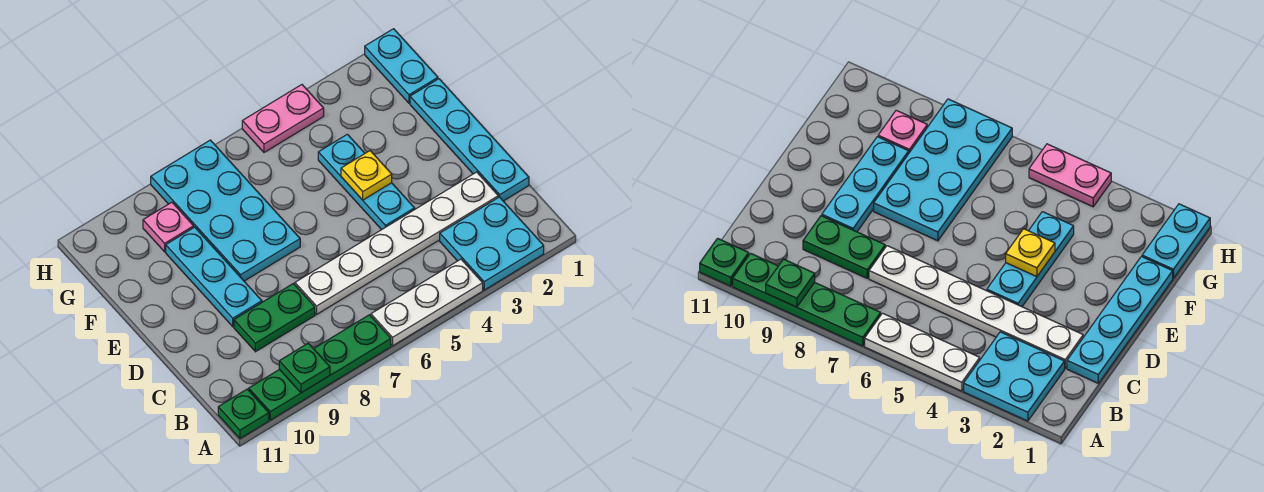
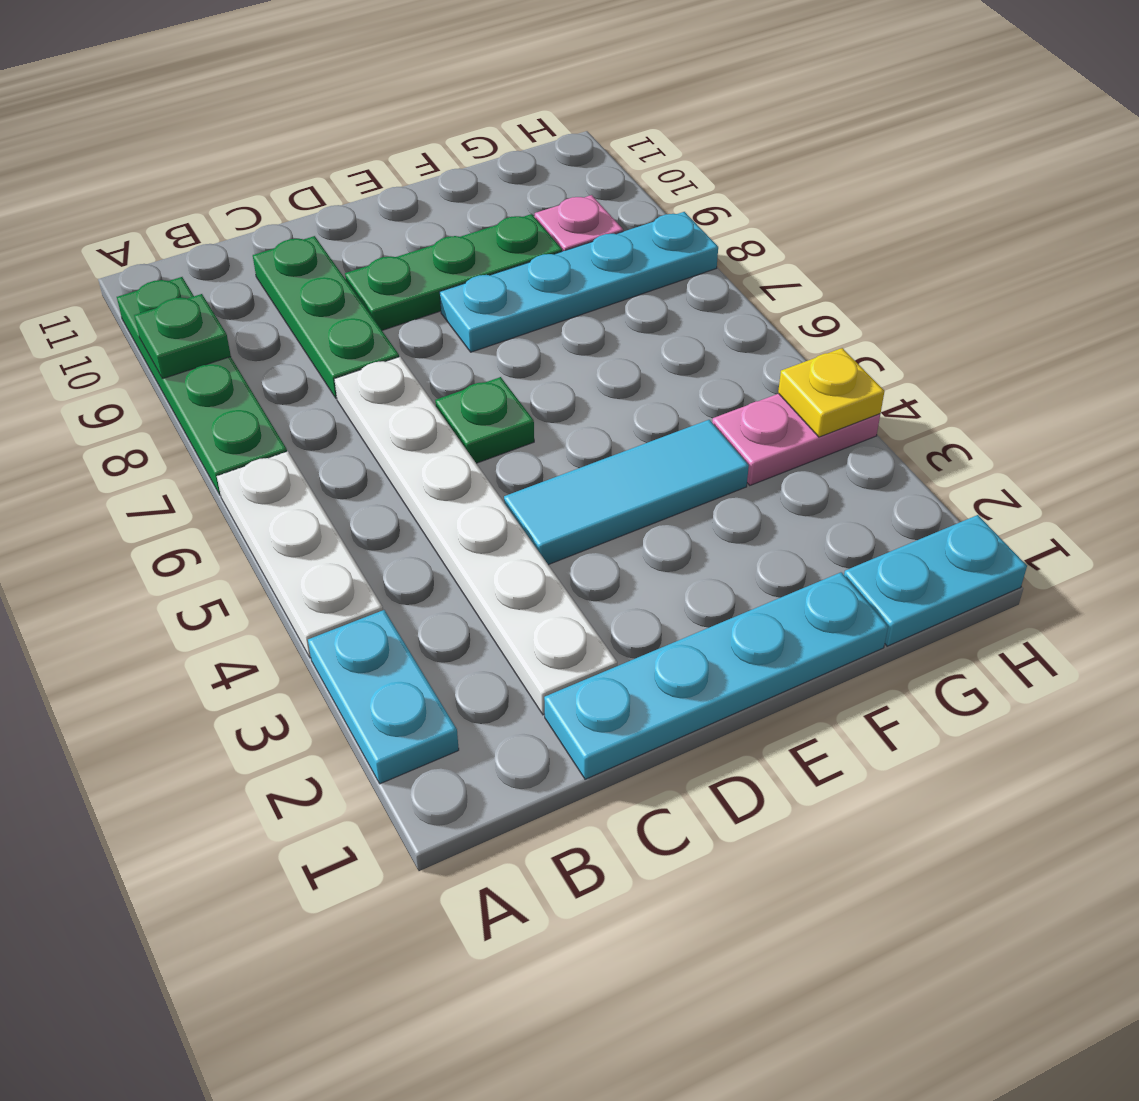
cyan 2x2 plate [440,197,544,290] -> cyan 1x2 plate [308,610,459,784]
green 1x1 plate [218,389,269,439] -> green 1x1 plate moved to [435,377,534,463]
green 1x2 plate [234,284,315,352] -> green 1x3 plate [253,236,399,398]
cyan 1x3 plate [318,134,415,230] -> cyan 1x3 tile [504,420,749,565]
cyan 1x3 plate [166,227,262,327] -> green 1x3 plate [345,214,562,330]
yellow 1x1 plate [341,151,392,200] -> yellow 1x1 plate moved to [778,348,885,437]
cyan 2x4 plate [151,140,300,281] -> cyan 1x4 plate [440,212,718,352]
pink 1x2 plate [242,85,324,152] -> pink 1x2 plate turned to [712,394,880,485]

